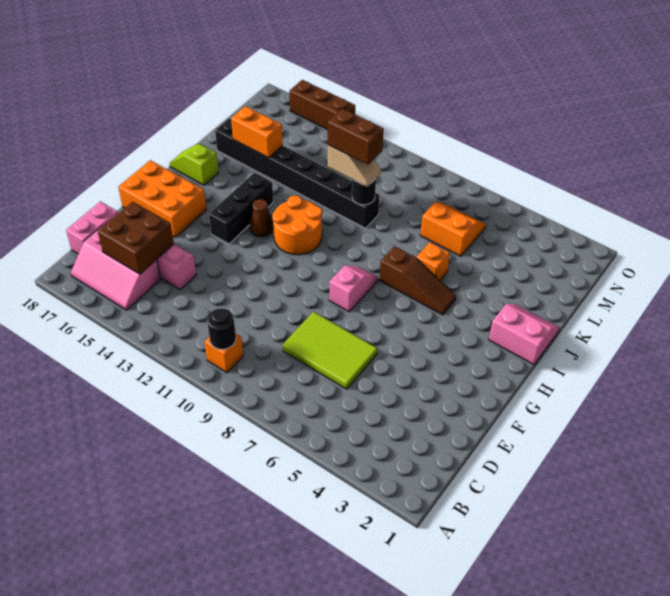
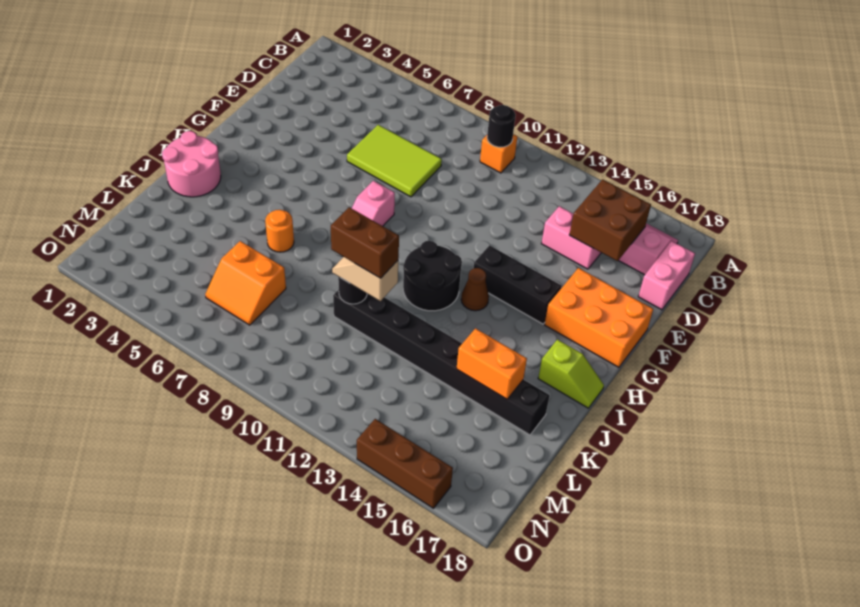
black 1x3 brick [209,173,273,244] -> black 1x3 brick turned to [474,245,562,324]
orange 2x2 round brick [272,195,322,255] -> black 2x2 round brick [403,241,462,311]
pink 2x2 slope [489,304,559,364] -> pink 2x2 round brick [162,131,221,197]
brown 1x3 slope [379,246,456,315] -> none
orange 1x1 brick [416,242,450,280] -> orange 1x1 round brick [265,210,294,252]

